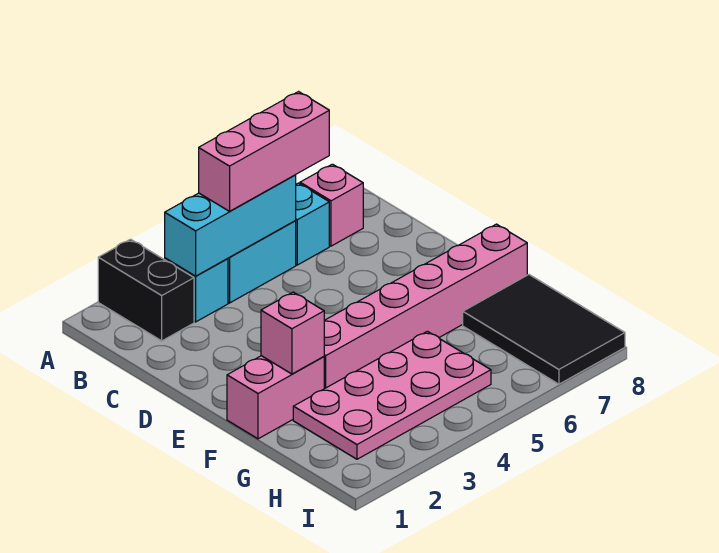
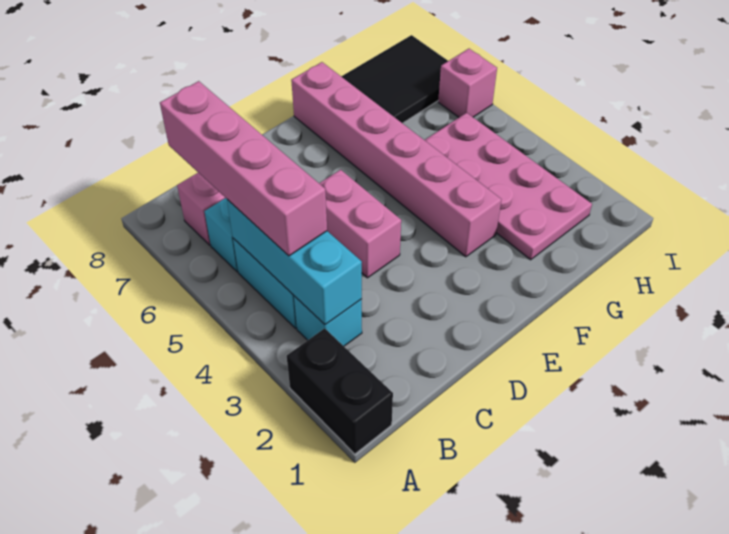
black 1x2 brick [98,239,194,341] -> black 1x2 brick turned to [287,328,393,454]
pink 1x3 brick [199,92,329,211] -> pink 1x4 brick [160,81,327,256]
pink 1x2 brick [227,356,324,439] -> pink 1x2 brick moved to [319,170,401,278]
pink 1x1 brick [261,292,324,374] -> pink 1x1 brick moved to [438,49,497,117]

